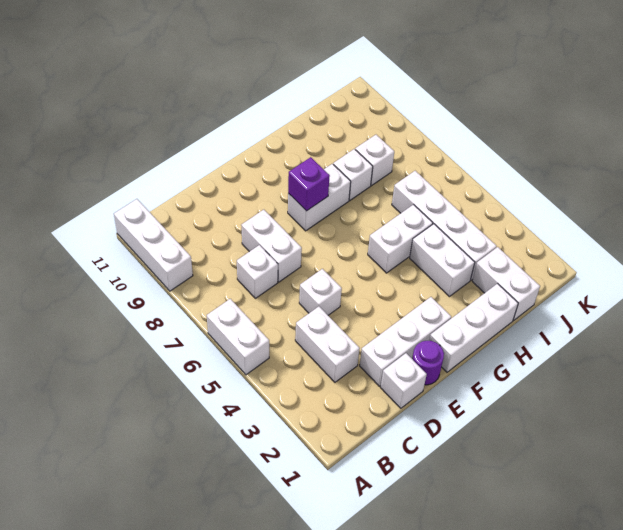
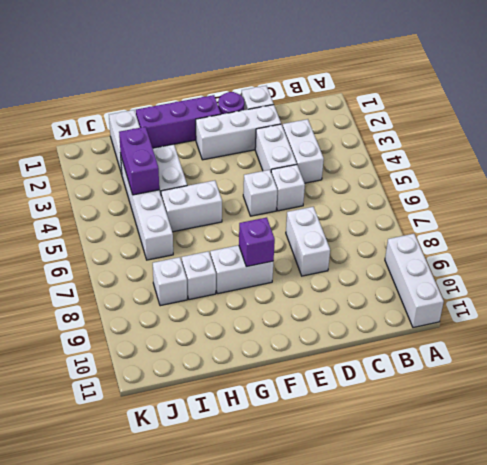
white 1x2 brick [207,299,269,375] -> white 1x2 brick moved to [255,124,297,171]
white 1x1 brick [237,245,278,298] -> white 1x1 brick moved to [243,170,277,216]
white 1x3 brick [429,284,518,372] -> purple 1x3 brick [136,95,221,148]
none -> purple 1x2 brick [119,127,159,195]

